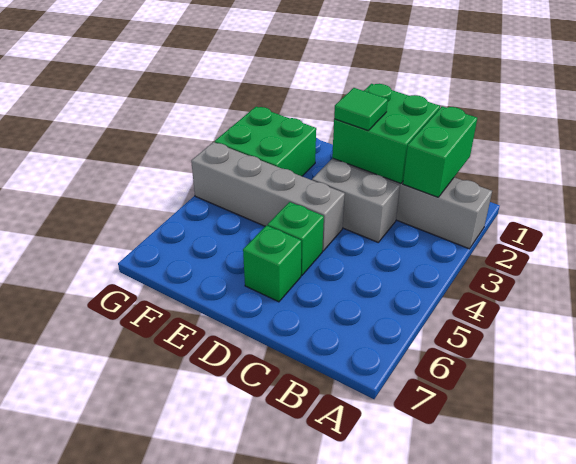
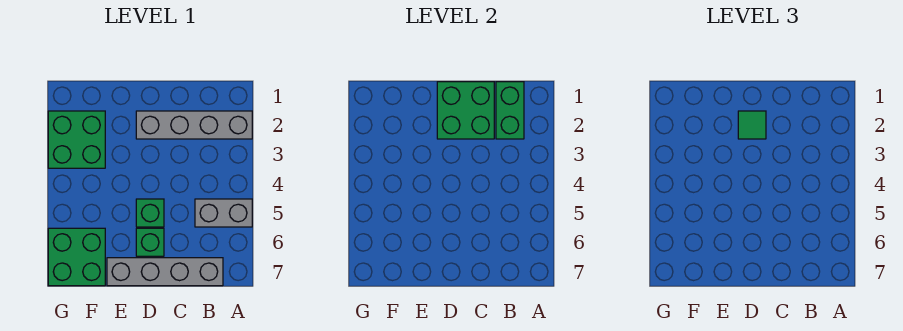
grey 1x2 brick [312,160,400,242] -> grey 1x2 brick moved to [195,199,252,227]
grey 1x4 brick [191,142,345,251] -> grey 1x4 brick moved to [107,258,223,286]
none -> green 2x2 brick [48,228,105,286]

